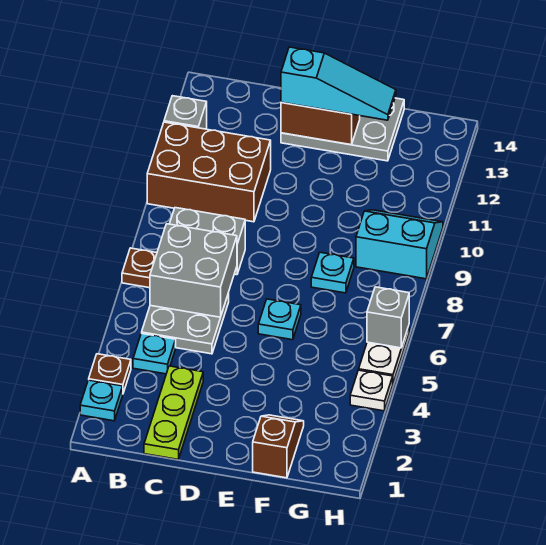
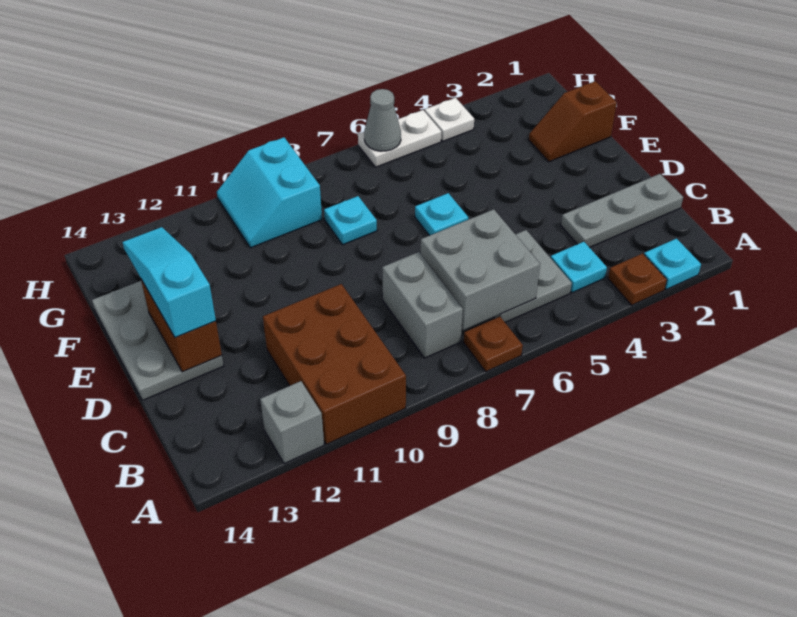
lime 1x3 plate [144,366,203,459] -> grey 1x3 plate [561,174,683,247]
grey 1x1 brick [367,287,409,348] -> grey 1x1 cone [364,89,401,151]

